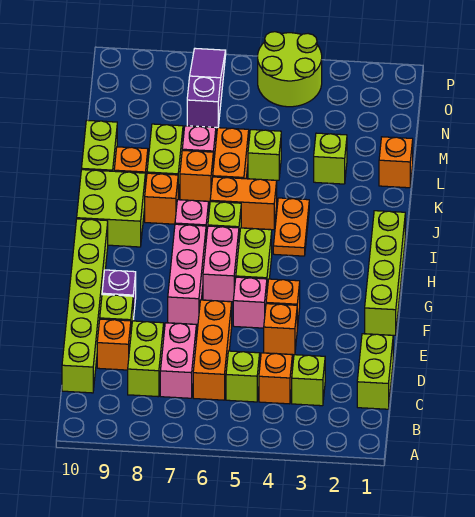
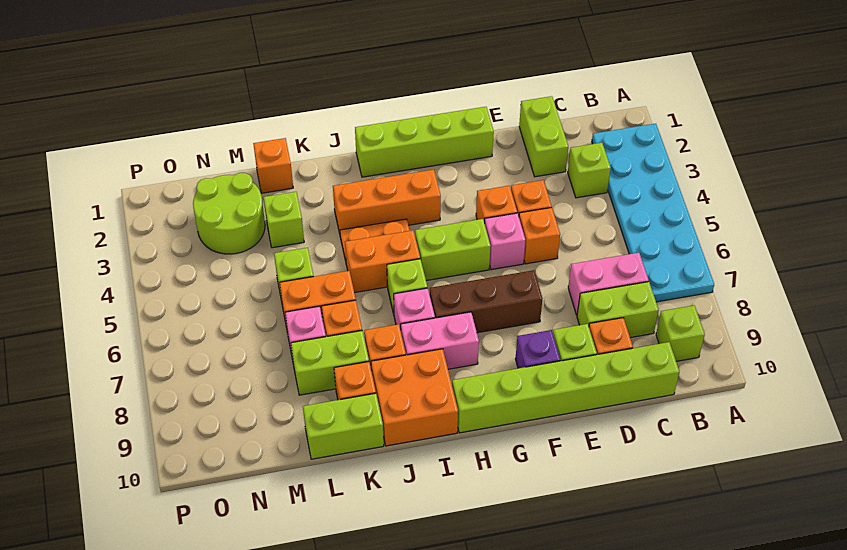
none -> cyan 2x6 plate [592,124,714,302]
lime 1x2 brick [357,334,393,409] -> lime 1x2 brick turned to [519,96,568,177]
orange 1x1 brick [259,353,292,404] -> orange 1x1 brick moved to [519,207,560,264]
lime 1x1 brick [226,351,260,402] -> lime 1x1 brick moved to [656,305,705,361]
orange 1x3 brick [193,300,232,400] -> orange 1x3 brick moved to [333,170,441,233]
pink 1x3 brick [168,224,206,324] -> brown 1x3 brick [429,270,542,333]
pink 1x2 brick [203,226,239,302] -> pink 1x2 brick moved to [401,312,479,369]
lime 2x2 brick [77,170,145,247] -> orange 2x2 brick [371,349,458,446]
orange 1x2 brick [210,177,277,230] -> orange 1x2 brick turned to [345,230,420,293]
purple 1x3 slope [187,48,226,128] -> none
lime 2x2 round brick [258,32,322,107] -> lime 2x2 round brick moved to [193,173,265,254]

